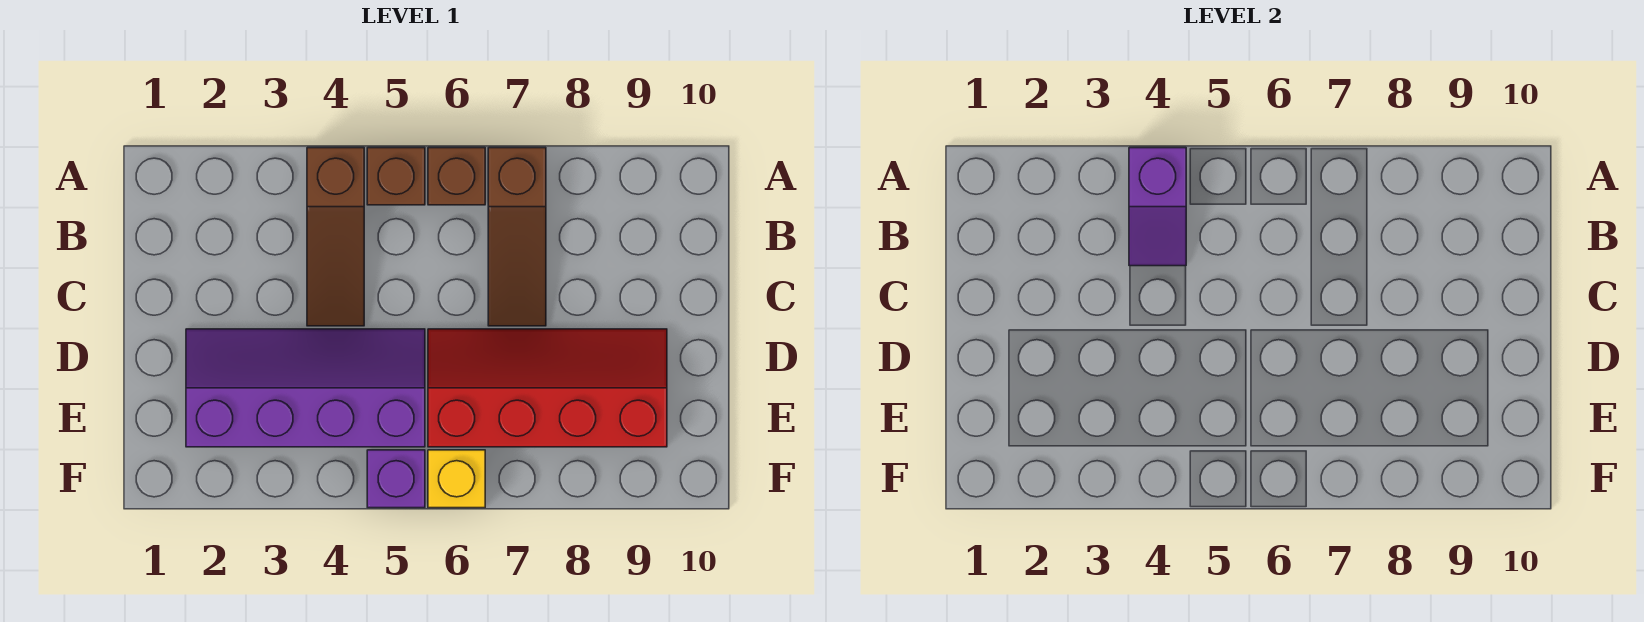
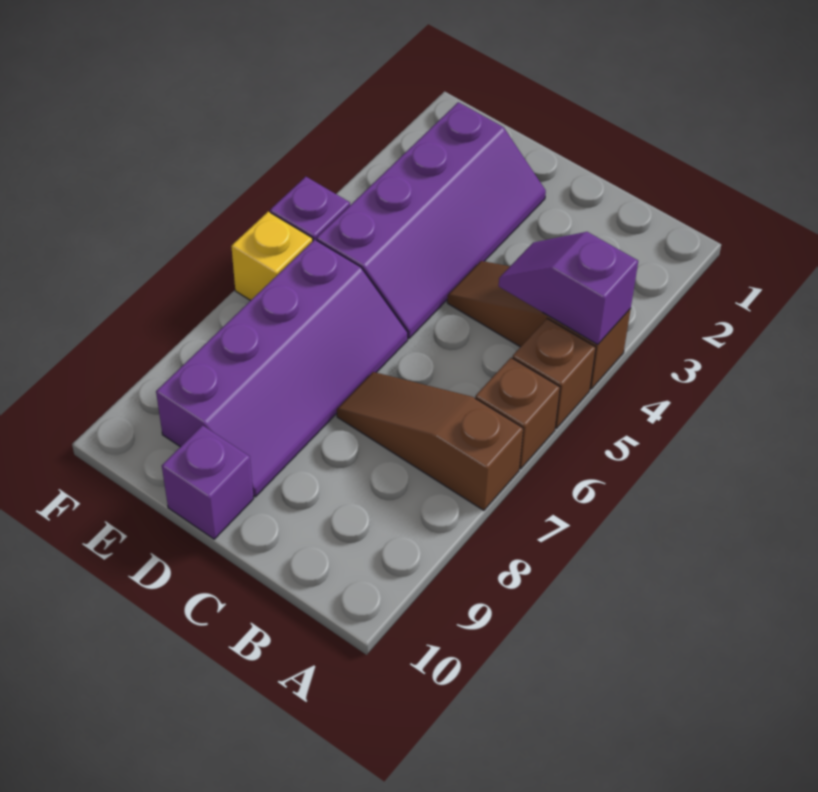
red 2x4 slope [428,329,667,447] -> purple 2x4 slope [156,240,408,497]
none -> purple 1x1 brick [162,425,254,539]

